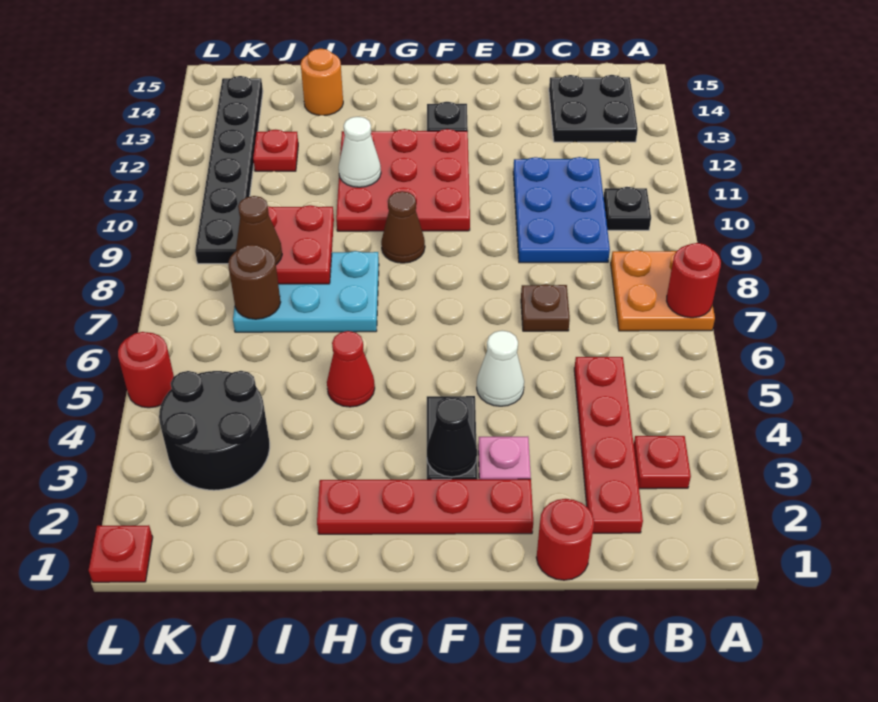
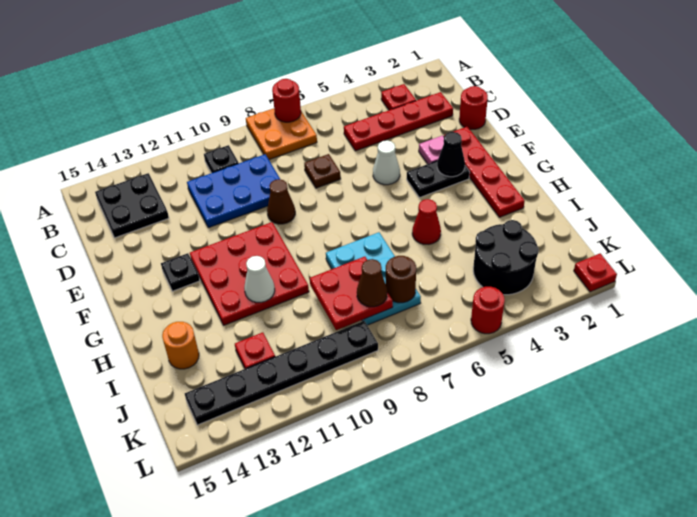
brown 1x1 cone [381,191,425,263] -> brown 1x1 cone moved to [267,179,295,224]

